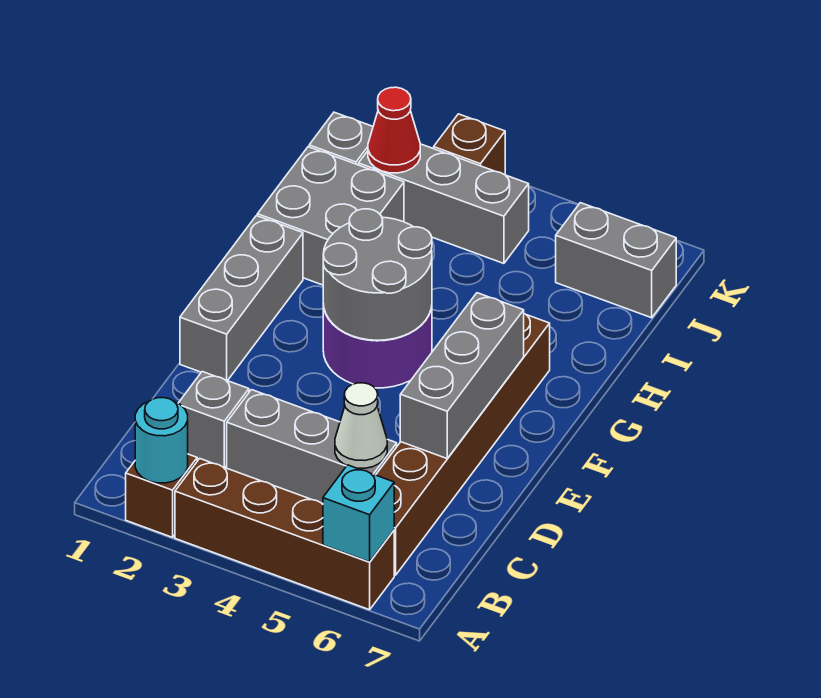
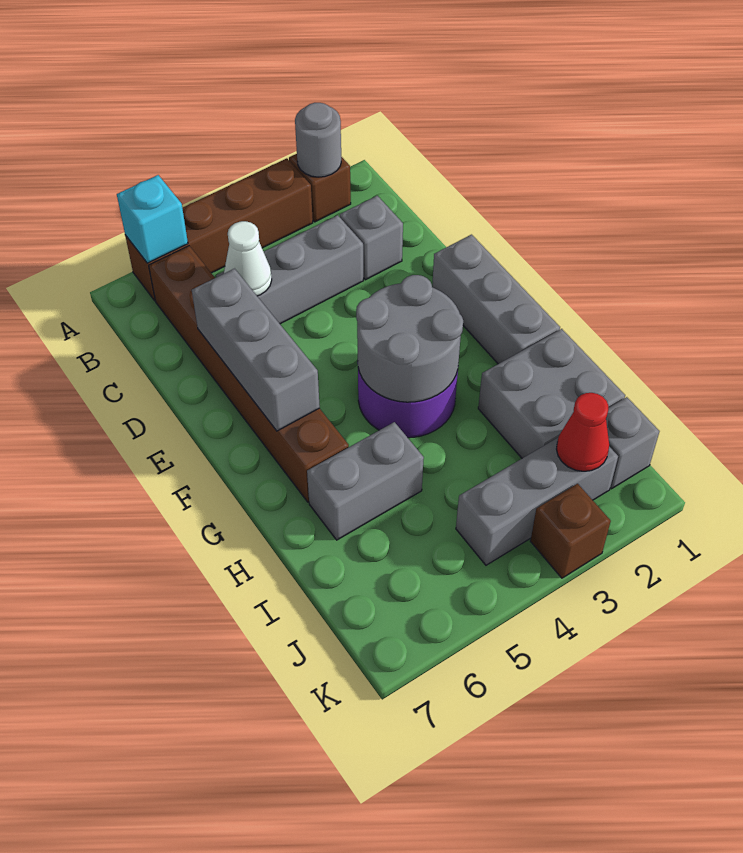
cyan 1x1 round brick [135,398,188,483] -> grey 1x1 round brick [295,103,341,177]
grey 1x2 brick [556,203,676,318] -> grey 1x2 brick moved to [307,422,424,540]

